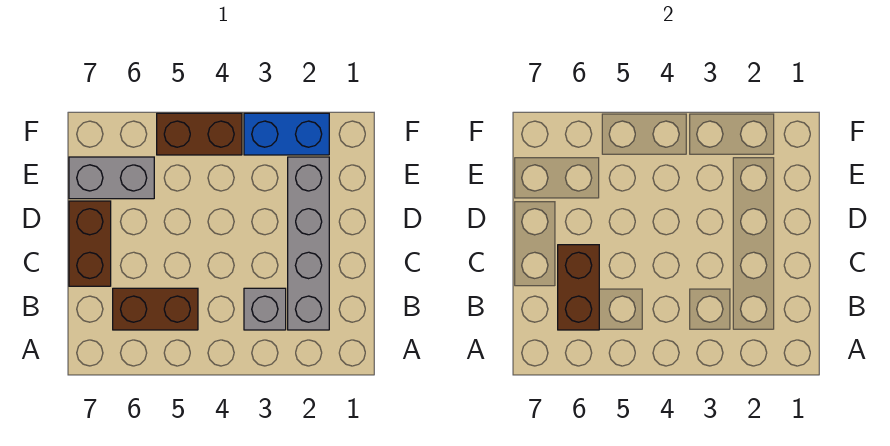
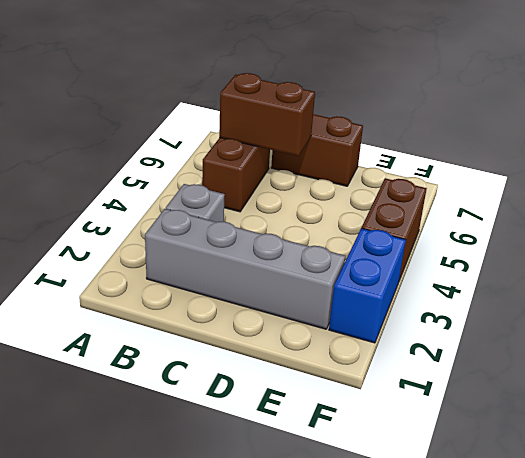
grey 1x2 brick [69,157,154,199] -> none

